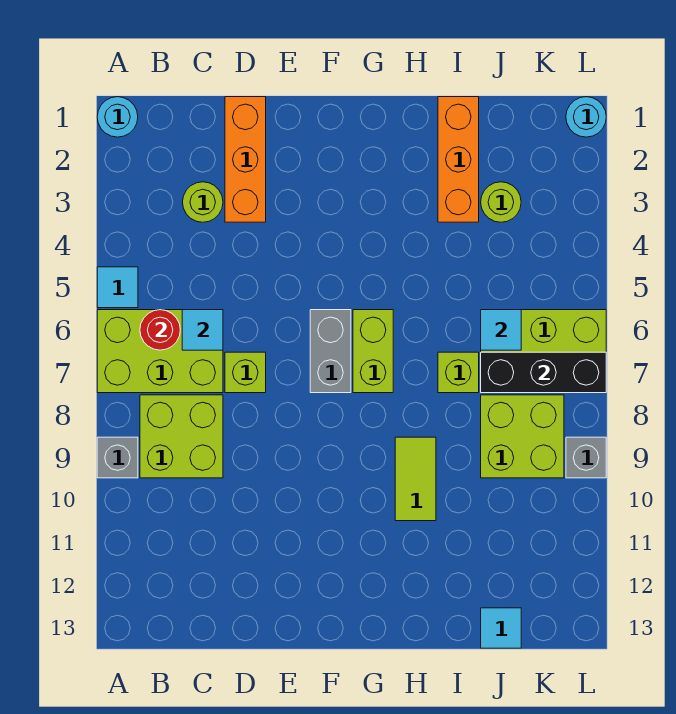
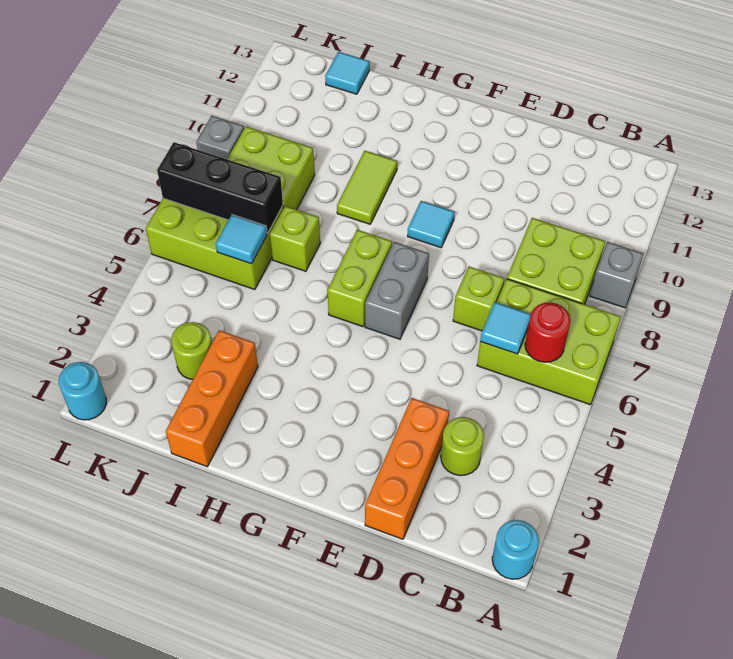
cyan 1x1 tile [97,267,138,308] -> cyan 1x1 tile moved to [408,201,455,248]

